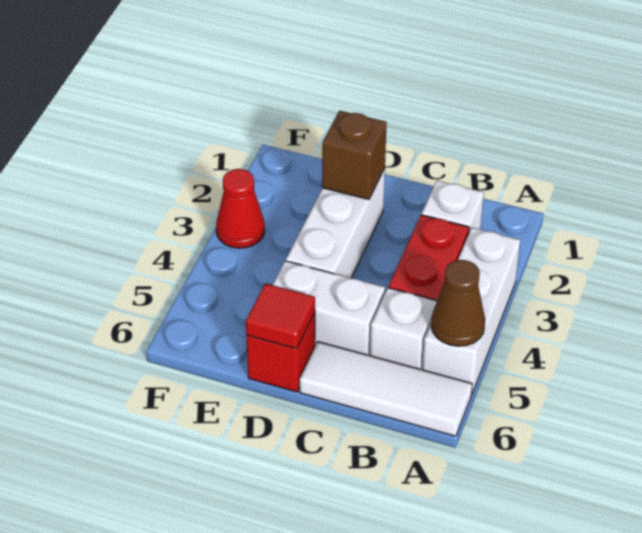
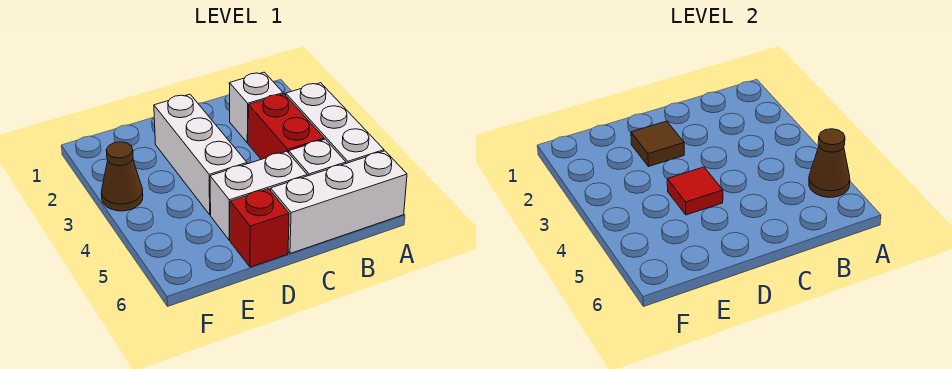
white 1x3 tile [300,342,472,436] -> white 1x3 brick [271,151,407,253]
brown 1x1 brick [322,111,387,199] -> brown 1x1 tile [631,121,684,167]
red 1x1 tile [246,283,315,349] -> red 1x1 tile moved to [667,167,723,215]
red 1x1 cone [216,169,265,248] -> brown 1x1 cone [101,142,143,211]

